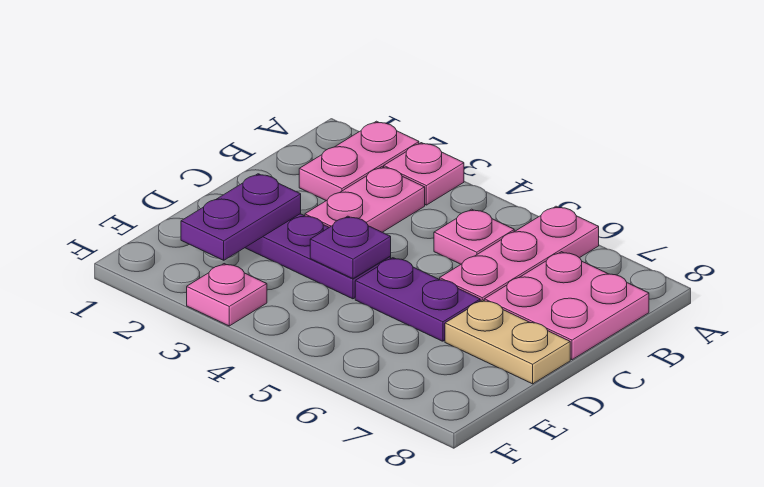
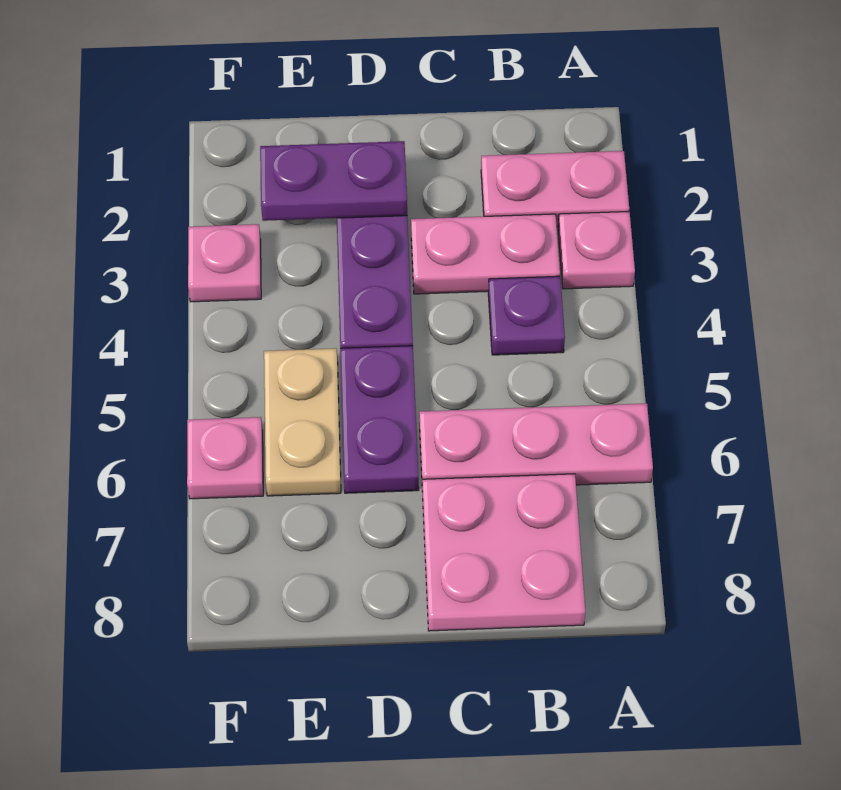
pink 1x1 plate [434,209,514,264] -> pink 1x1 plate moved to [187,417,263,499]
purple 1x1 plate [310,216,391,279] -> purple 1x1 plate moved to [488,276,565,355]
tan 1x2 plate [445,300,570,384] -> tan 1x2 plate moved to [264,348,341,496]

